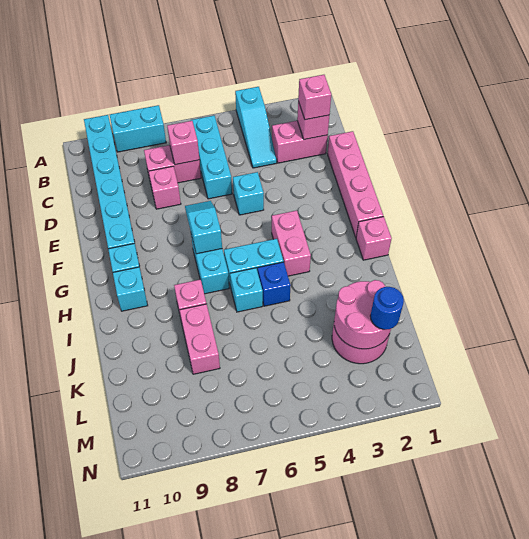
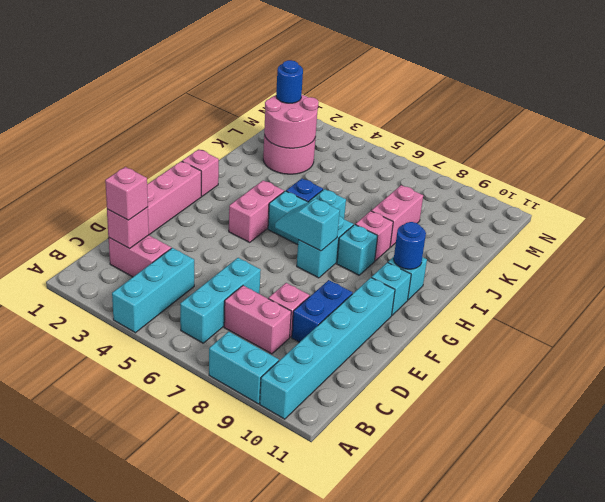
cyan 1x3 slope [235,87,277,168] -> cyan 1x3 brick [112,248,194,333]
pink 1x1 brick [167,121,199,165] -> none
none -> blue 1x2 brick [292,280,353,342]
cyan 1x1 brick [233,172,264,215] -> cyan 1x1 brick moved to [337,225,377,275]
cyan 1x2 slope [185,201,222,254] -> cyan 1x2 slope turned to [275,199,340,251]
none -> blue 1x1 round brick [394,222,426,269]

